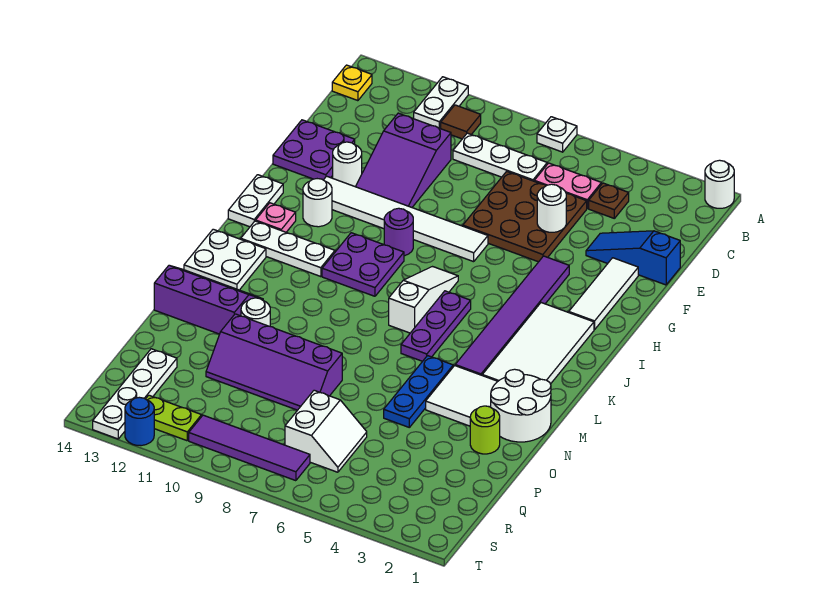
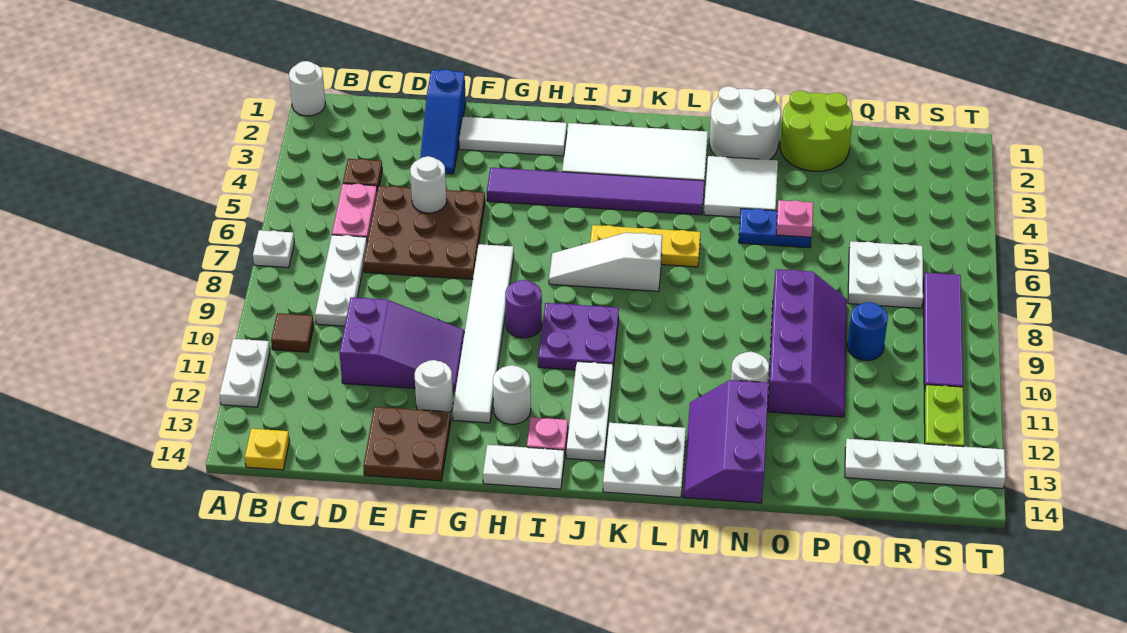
white 1x2 plate [414,77,468,129] -> white 1x2 plate turned to [219,339,270,407]
purple 2x2 plate [273,120,355,180] -> brown 2x2 plate [363,407,451,481]
purple 1x3 plate [401,291,471,361] -> yellow 1x3 plate [590,225,701,267]
blue 1x3 plate [384,356,453,427] -> blue 1x2 plate [739,209,811,248]
lime 1x1 round brick [470,406,500,454] -> lime 2x2 round brick [780,91,853,171]
none -> pink 1x1 plate [776,200,813,237]
white 2x2 slope [285,390,367,472] -> white 2x2 plate [848,241,923,308]
blue 1x1 round brick [125,397,154,446] -> blue 1x1 round brick moved to [847,302,888,360]

